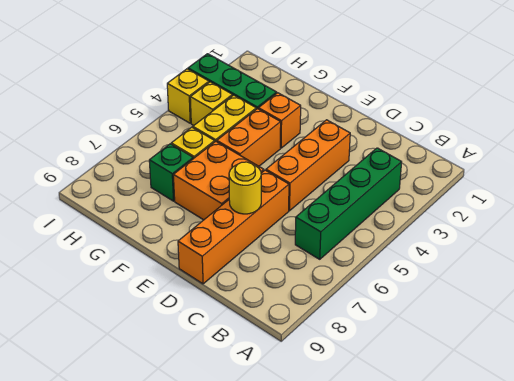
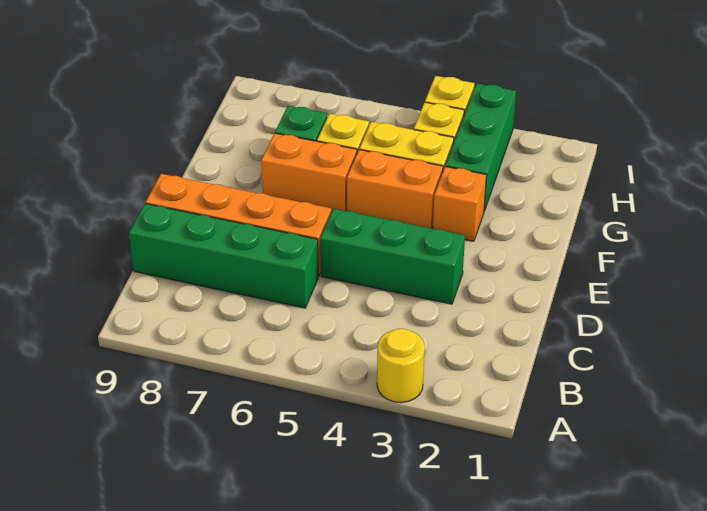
green 1x4 brick [295,148,402,259] -> green 1x4 brick moved to [129,204,318,308]
orange 1x3 brick [266,120,350,211] -> green 1x3 brick [321,209,465,304]
yellow 1x1 round brick [229,162,261,214] -> yellow 1x1 round brick moved to [377,329,425,403]
orange 2x2 brick [173,141,264,220] -> orange 1x2 brick [261,133,357,212]

